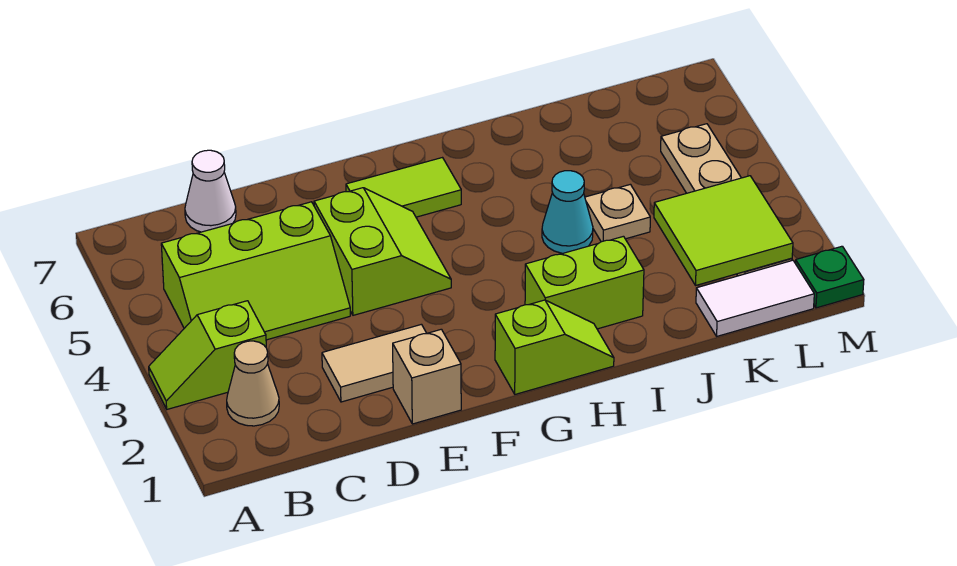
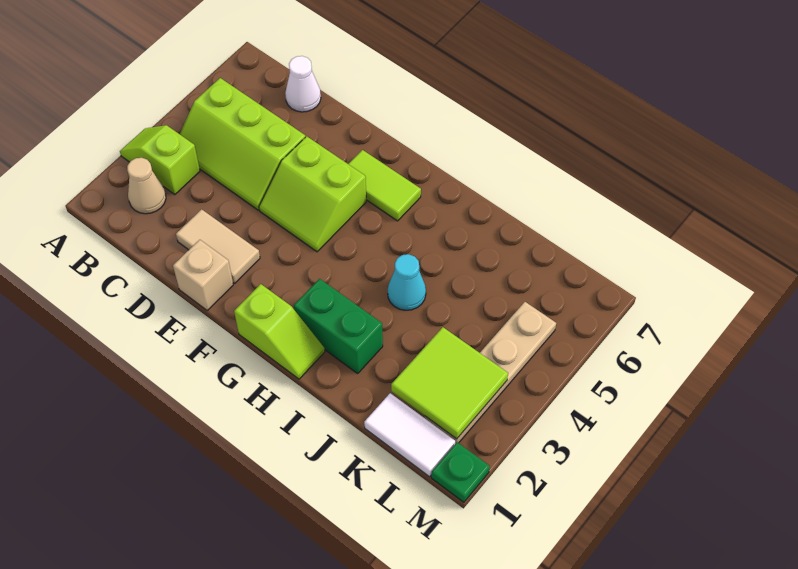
lime 2x2 slope [314,188,451,315] -> lime 2x2 slope turned to [259,136,366,252]
lime 1x2 brick [525,236,644,329] -> green 1x2 brick [294,279,383,373]
tan 1x1 plate [585,184,650,242] -> none

